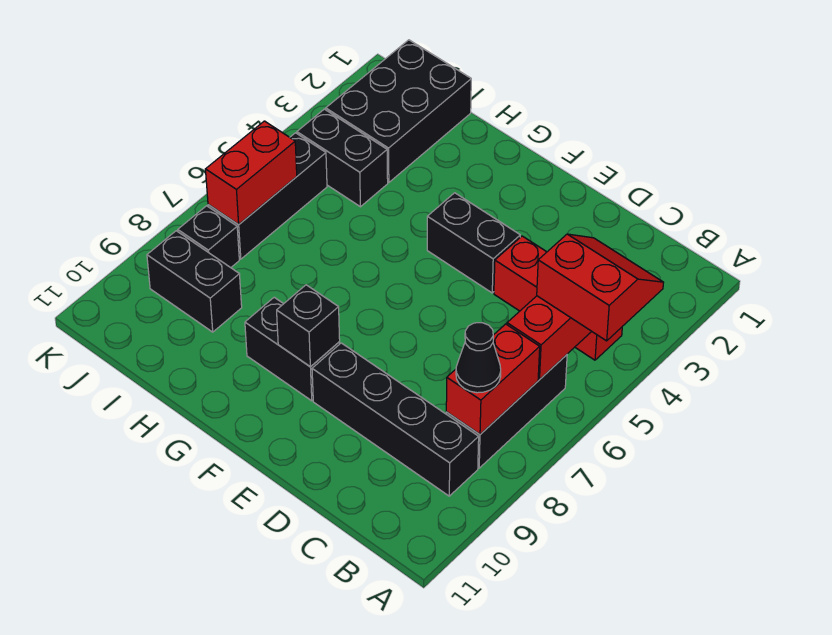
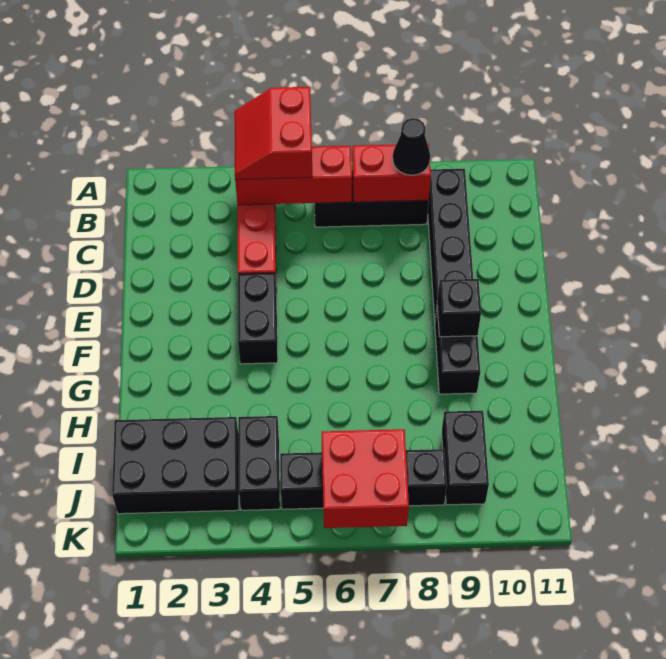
red 1x2 brick [205,121,297,225] -> red 2x2 brick [322,429,409,528]

